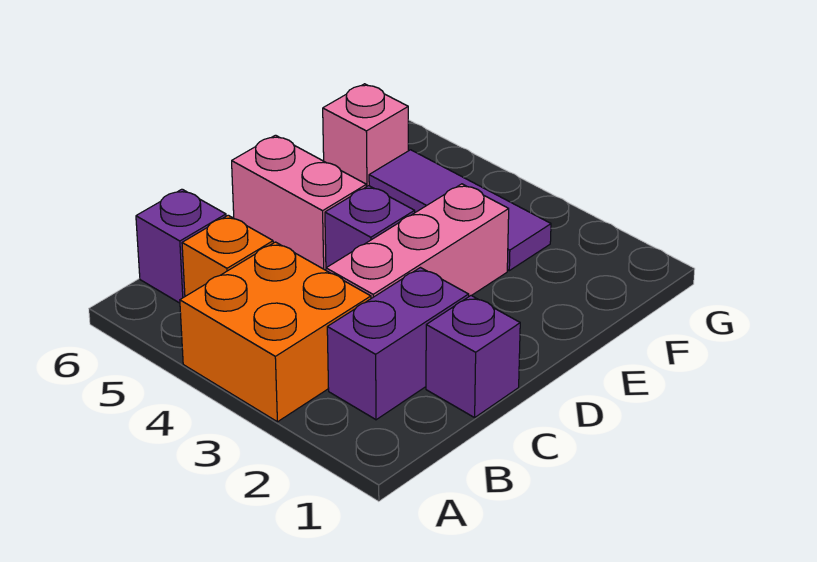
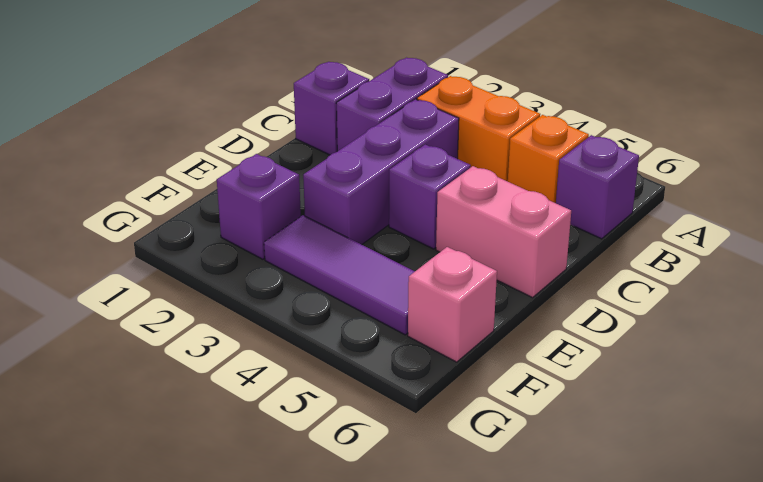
orange 2x2 brick [180,242,371,422] -> orange 1x2 brick [417,76,540,181]
pink 1x3 brick [326,184,509,298] -> purple 1x3 brick [303,99,459,245]
none -> purple 1x1 brick [217,154,301,259]

